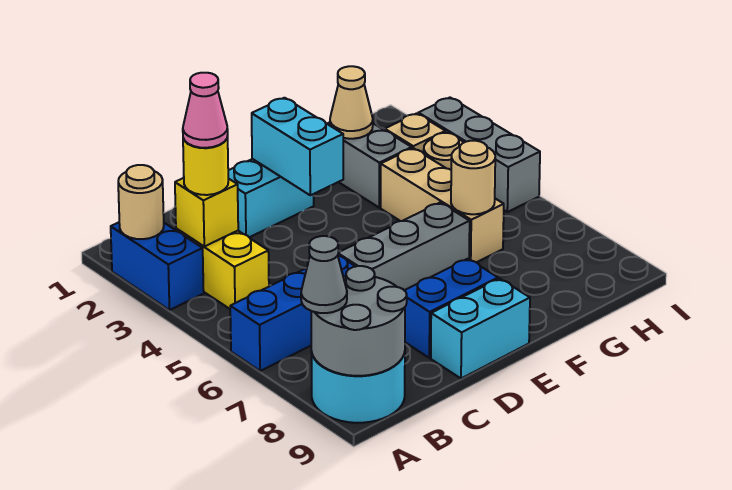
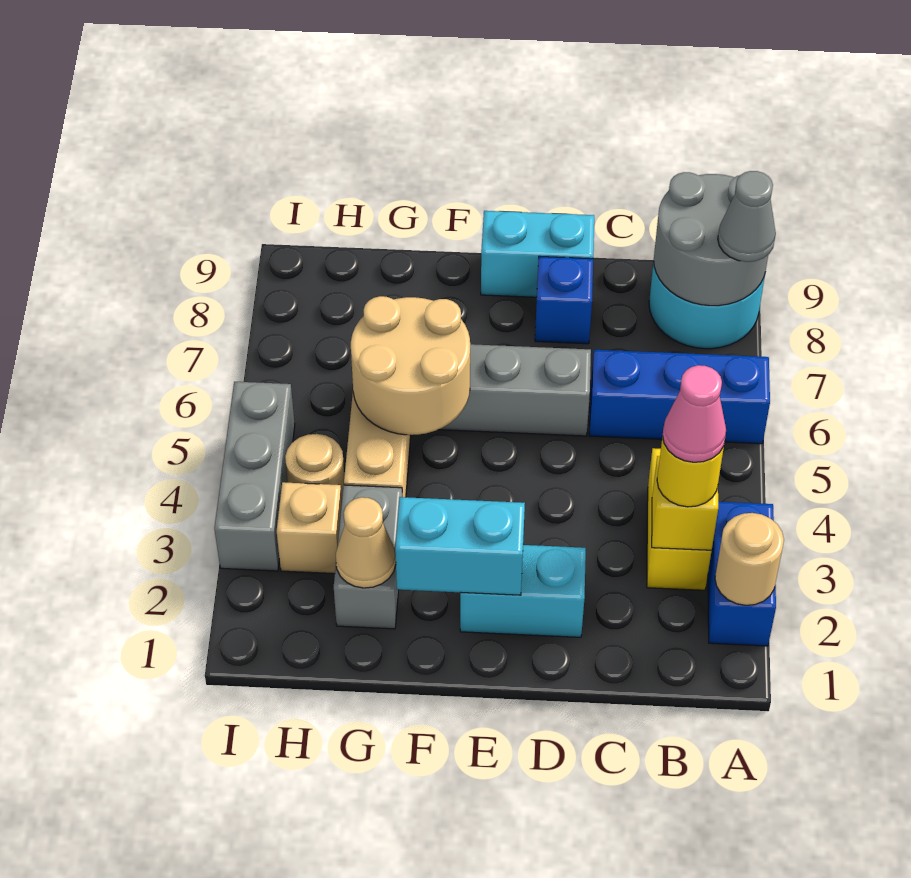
blue 1x2 brick [404,259,498,358] -> blue 1x1 brick [535,256,593,344]
cyan 1x2 brick [252,98,343,195] -> cyan 1x2 brick turned to [395,497,525,595]
tan 1x1 round brick [451,141,495,214] -> tan 2x2 round brick [351,296,470,435]

